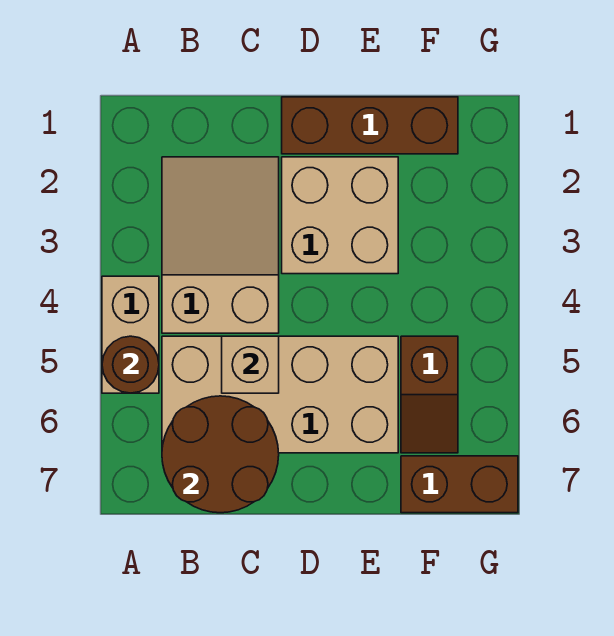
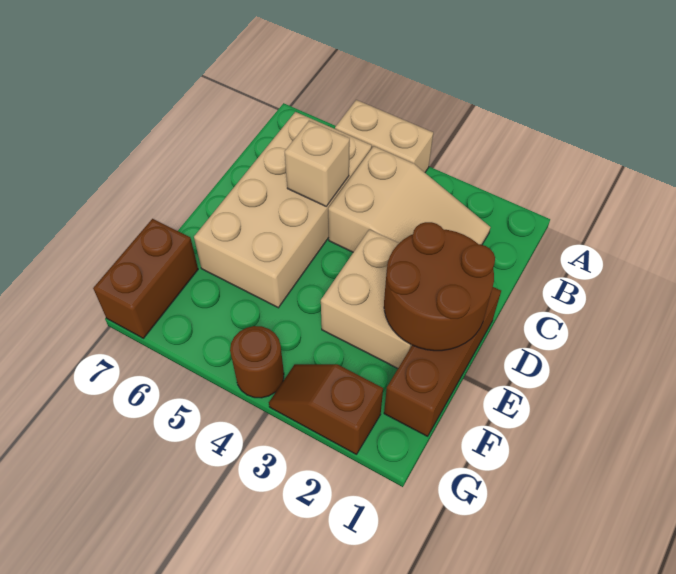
brown 1x1 round brick [102,336,159,393] -> brown 1x1 round brick moved to [230,326,284,398]
brown 2x2 round brick [162,396,279,513] -> brown 2x2 round brick moved to [384,222,495,351]
brown 1x2 slope [401,336,458,453] -> brown 1x2 slope moved to [269,364,383,454]

